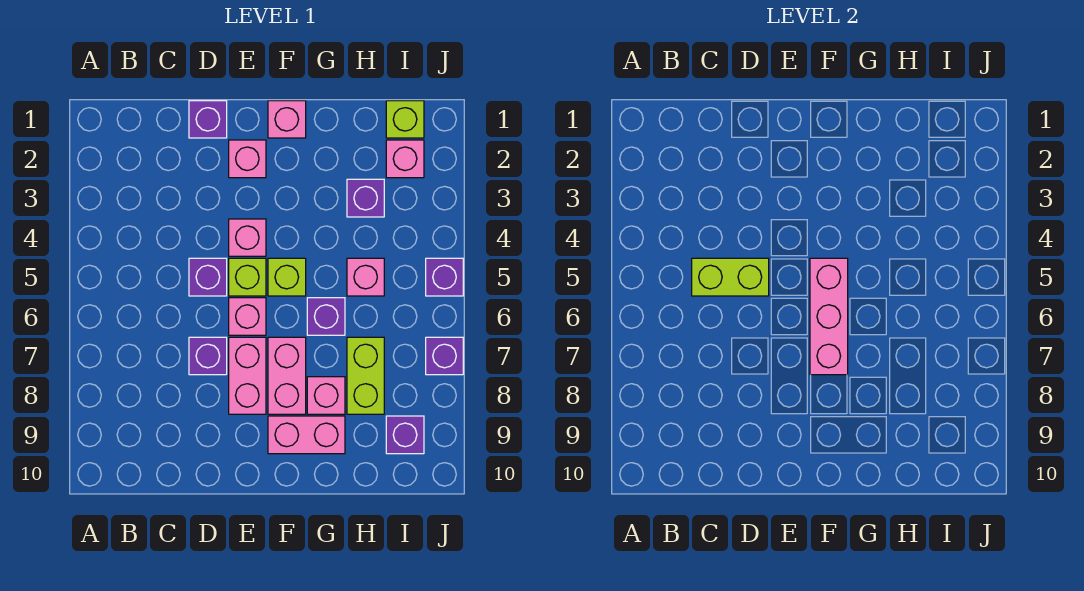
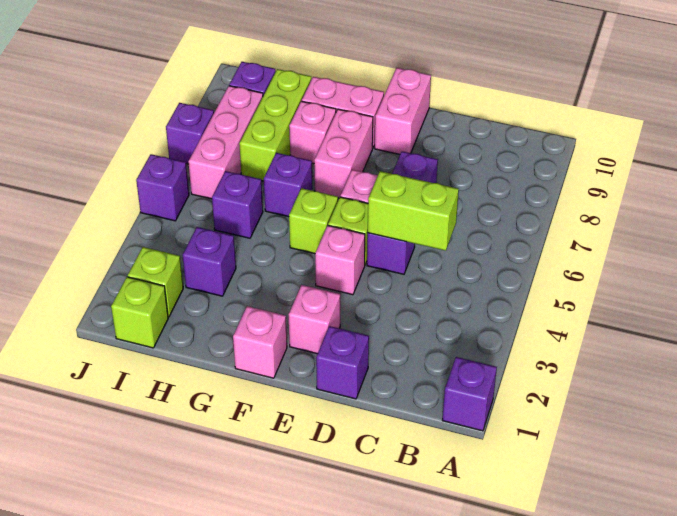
none -> purple 1x1 brick [442,357,497,431]
pink 1x2 brick [229,337,266,414] -> pink 1x2 brick moved to [375,68,431,154]
pink 1x3 brick [810,258,848,375] -> pink 1x3 brick moved to [188,86,263,199]
pink 1x1 brick [347,258,384,296] -> purple 1x1 brick [212,171,263,238]
lime 1x2 brick [347,337,384,414] -> lime 1x3 brick [239,69,311,181]
pink 1x1 brick [386,140,424,178] -> lime 1x1 brick [128,247,183,317]

